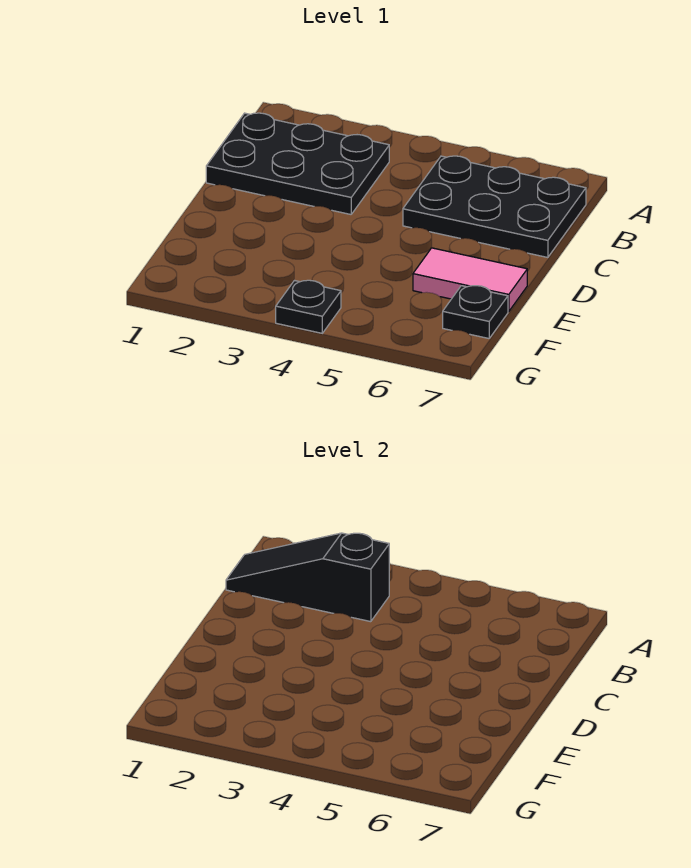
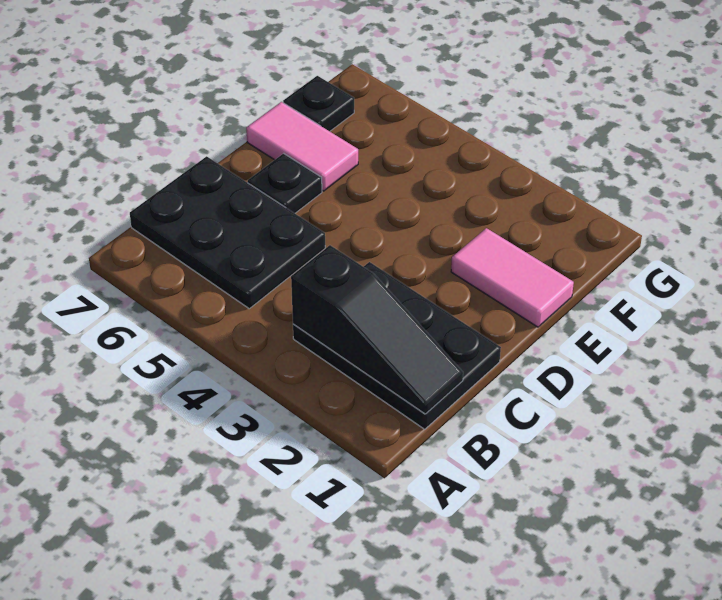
none -> pink 1x2 tile [451,228,574,327]
black 1x1 plate [276,280,341,333] -> black 1x1 plate moved to [248,153,322,213]

